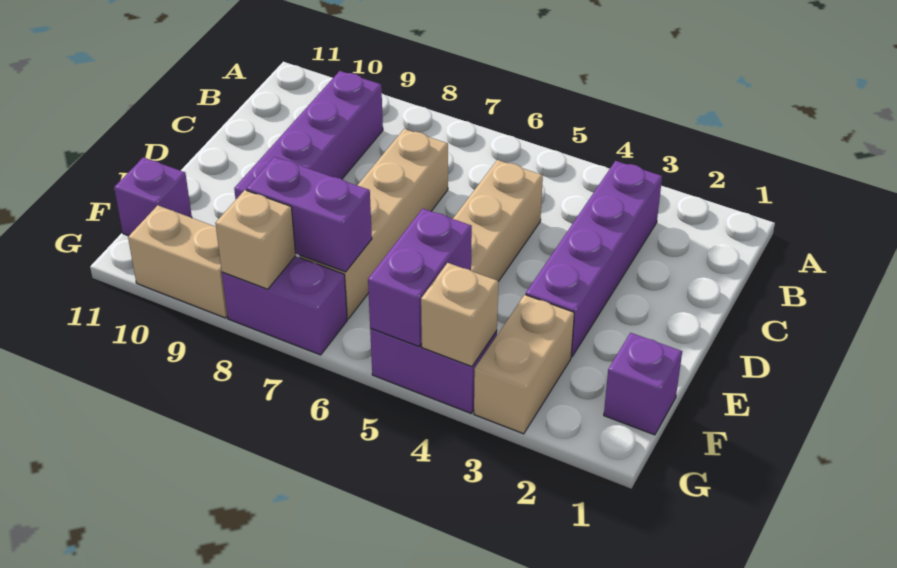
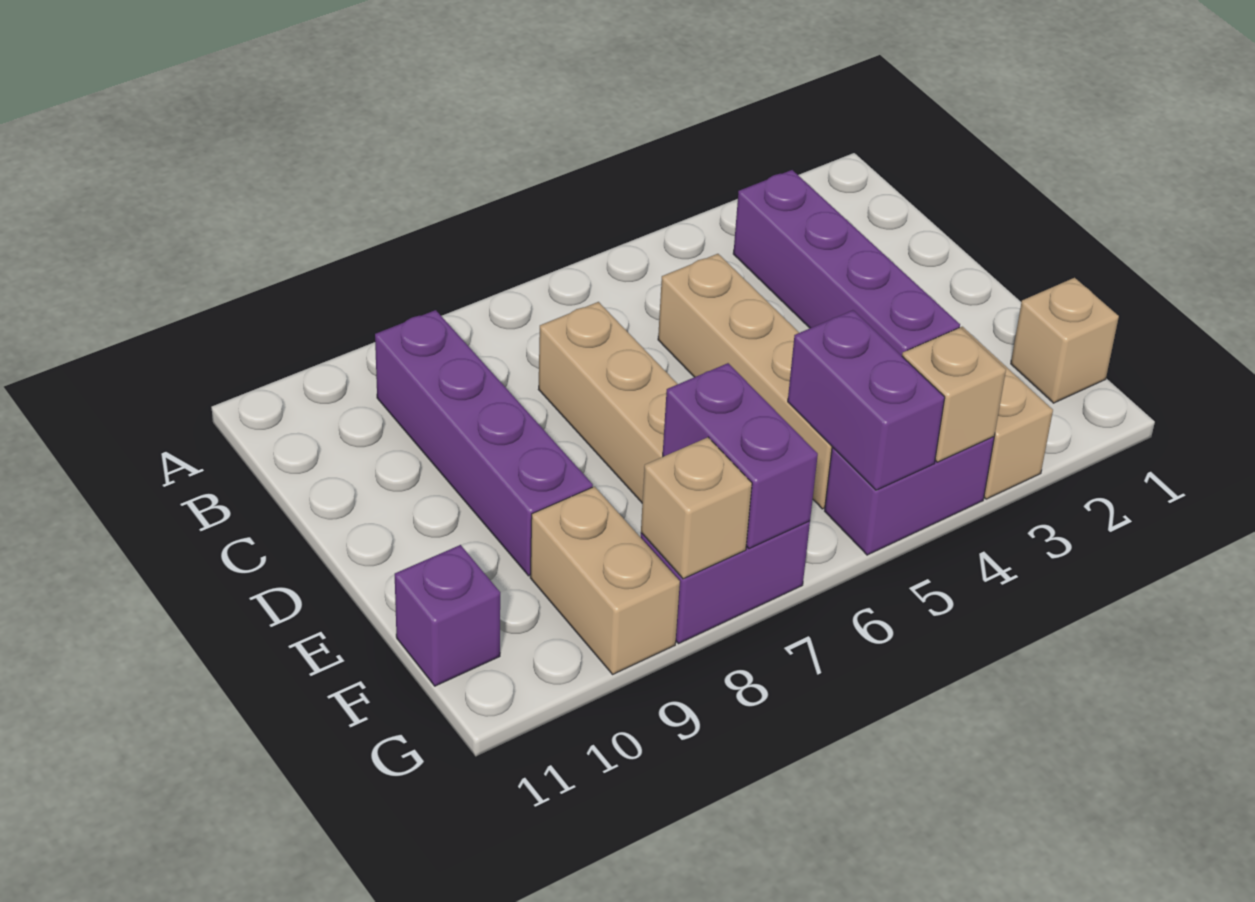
purple 1x1 brick [604,333,682,435] -> tan 1x1 brick [1011,278,1119,403]
purple 1x2 brick [246,157,372,272] -> purple 1x2 brick turned to [663,363,818,549]
tan 1x2 brick [128,205,227,318] -> tan 1x2 brick turned to [530,487,680,674]

